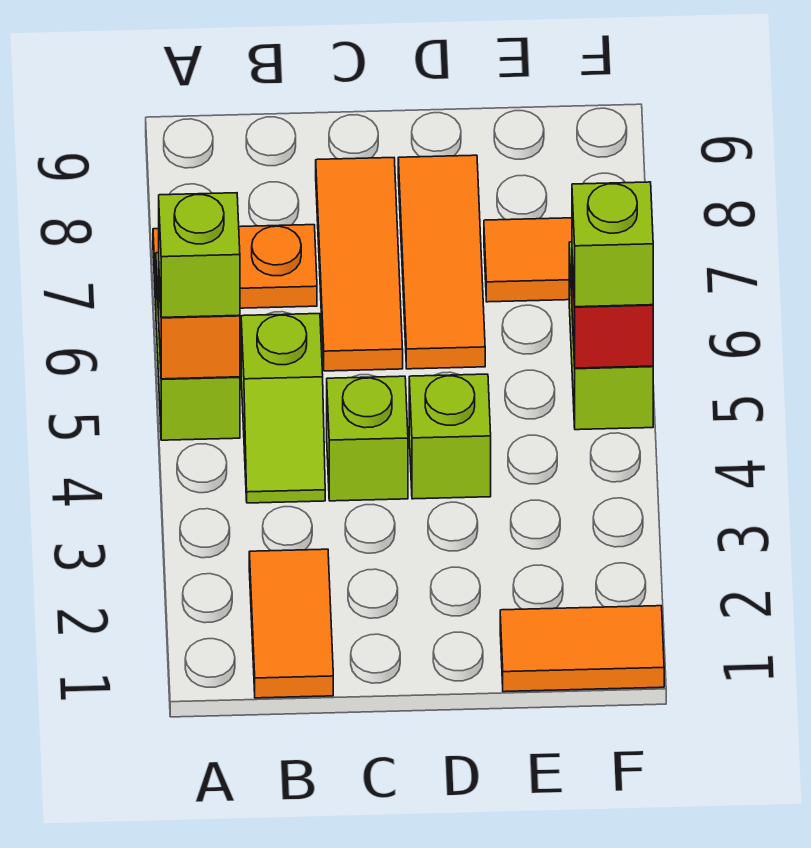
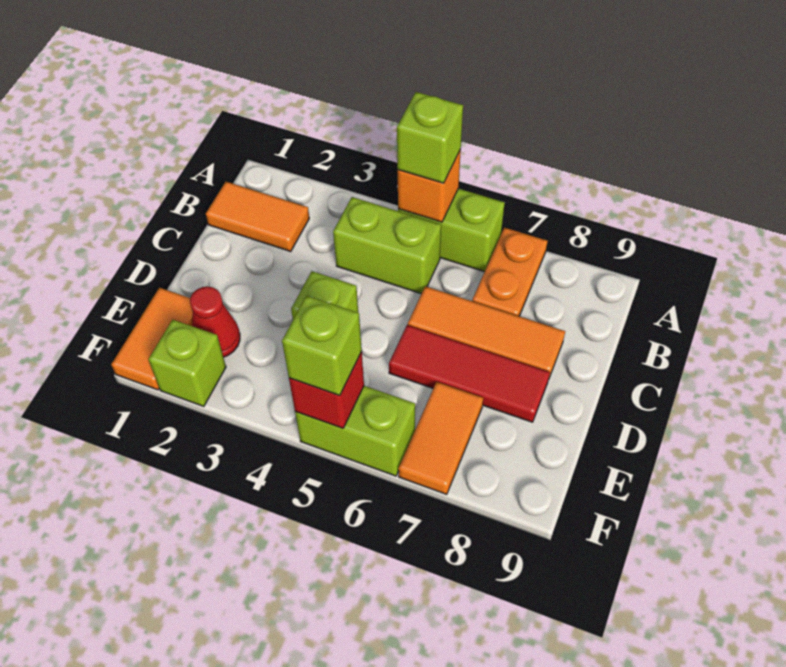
lime 1x2 slope [241,314,325,503] -> lime 1x2 brick [333,197,441,294]
lime 1x1 brick [327,376,408,501] -> lime 1x1 brick moved to [148,320,226,406]
orange 1x3 tile [398,155,485,369] -> red 1x3 tile [389,325,550,422]
none -> red 1x1 cone [190,287,240,357]

